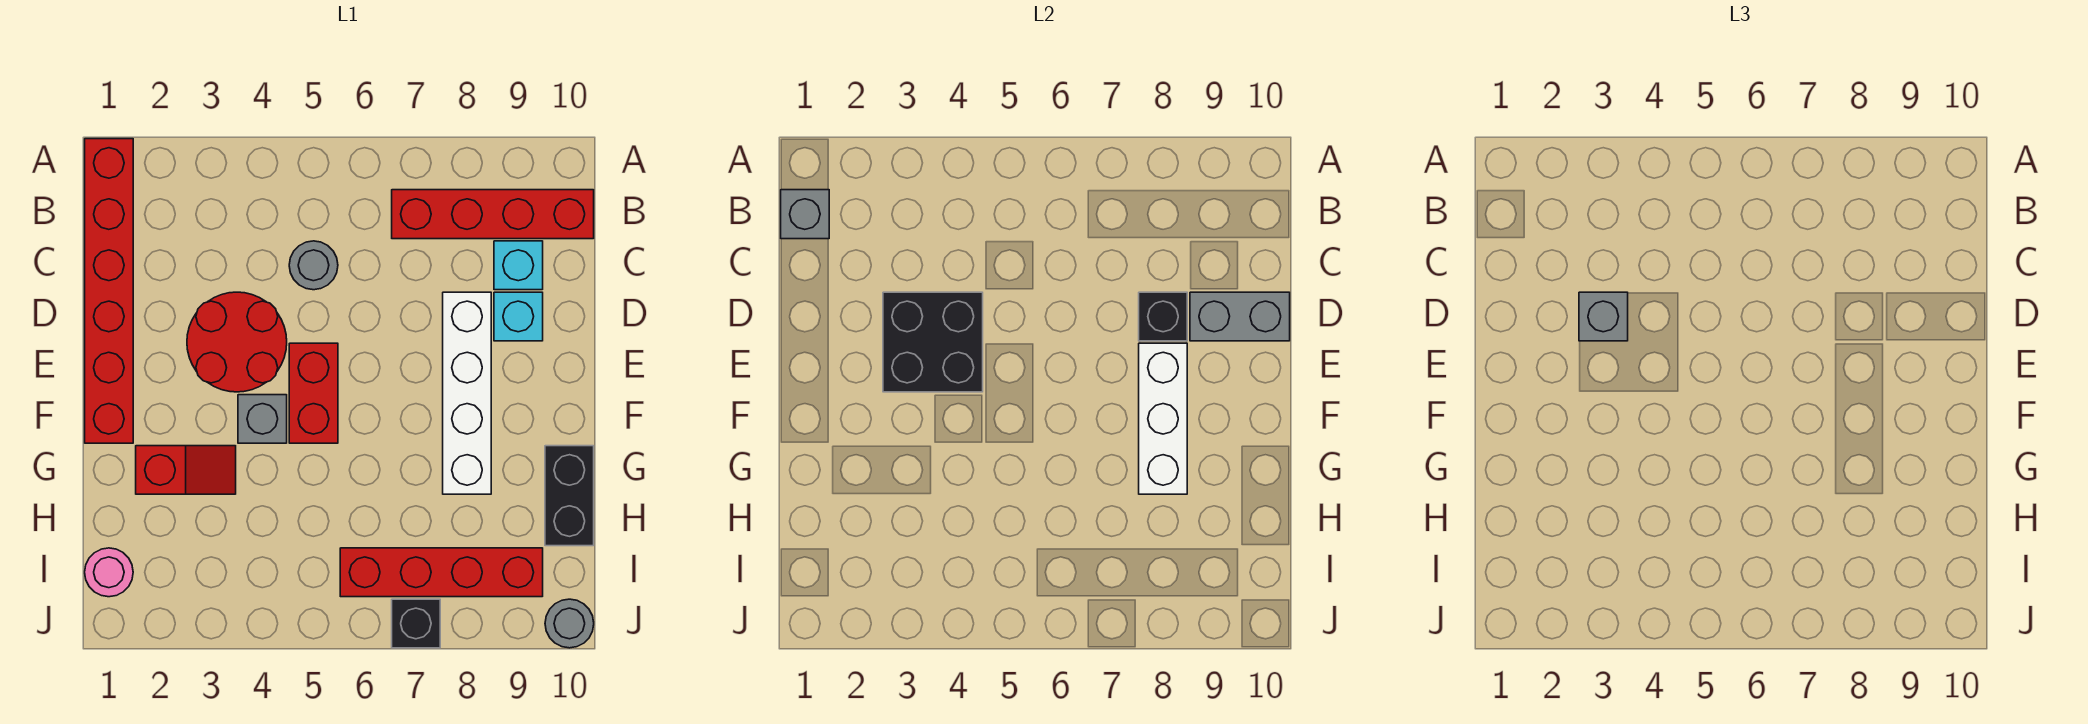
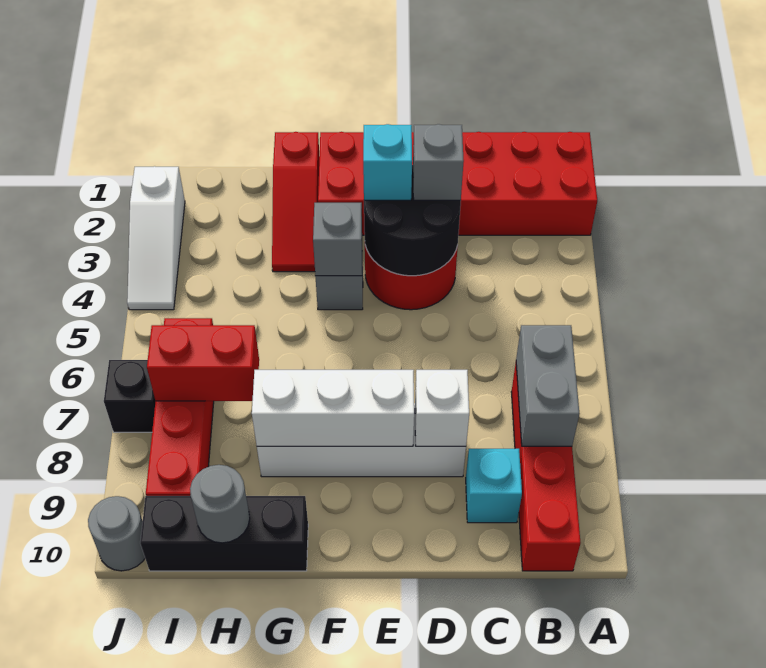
red 1x6 brick [85,139,133,443] -> red 2x6 brick [318,132,597,235]
grey 1x1 brick [781,190,829,239] -> grey 1x1 brick moved to [313,203,362,276]
grey 1x1 round brick [289,241,338,290] -> grey 1x1 round brick moved to [190,465,250,543]
black 2x2 brick [883,292,983,392] -> black 2x2 round brick [364,165,461,276]
black 1x1 brick [1139,292,1187,341] -> white 1x1 brick [415,370,469,446]
cyan 1x1 brick [494,292,543,341] -> cyan 1x1 brick moved to [363,124,412,200]
grey 1x2 brick [1190,292,1290,341] -> grey 1x2 brick moved to [516,325,580,446]
red 1x2 brick [289,343,338,443] -> red 1x2 brick moved to [147,325,259,401]
red 1x2 slope [136,446,236,494] -> red 1x3 slope [272,132,320,272]
black 1x2 brick [545,446,594,546] -> black 1x3 brick [140,496,308,571]
pink 1x1 round brick [85,548,133,597] -> none
none -> white 1x3 slope [127,166,185,310]

